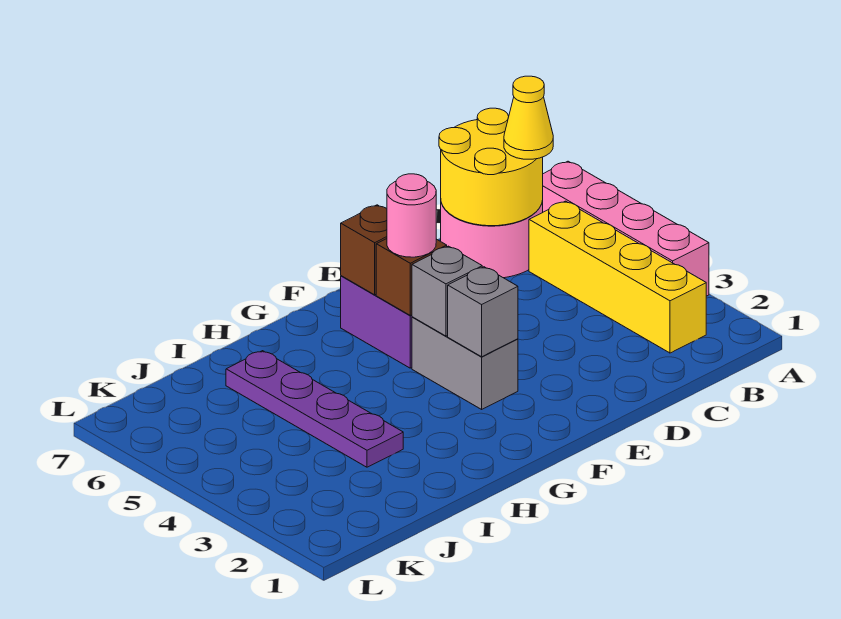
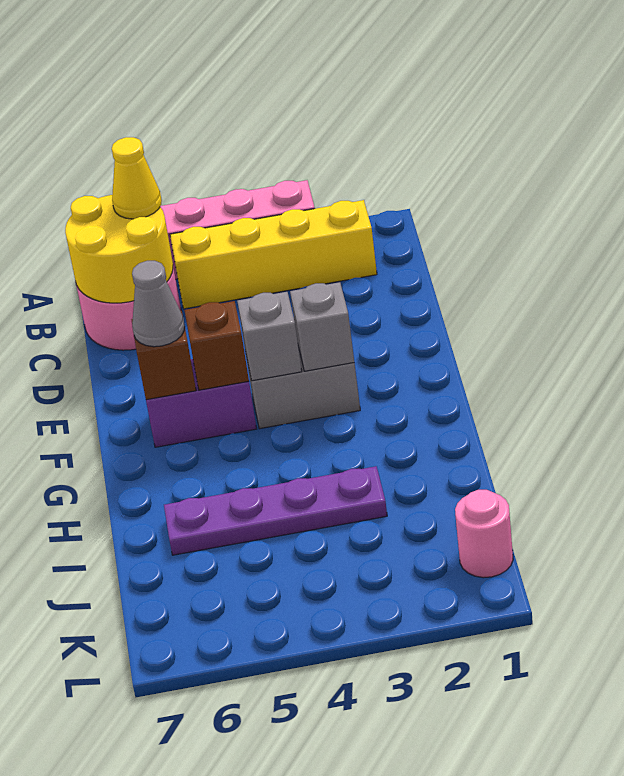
pink 1x1 round brick [387,174,436,257] -> pink 1x1 round brick moved to [455,490,513,578]
none -> grey 1x1 cone [132,261,185,347]

